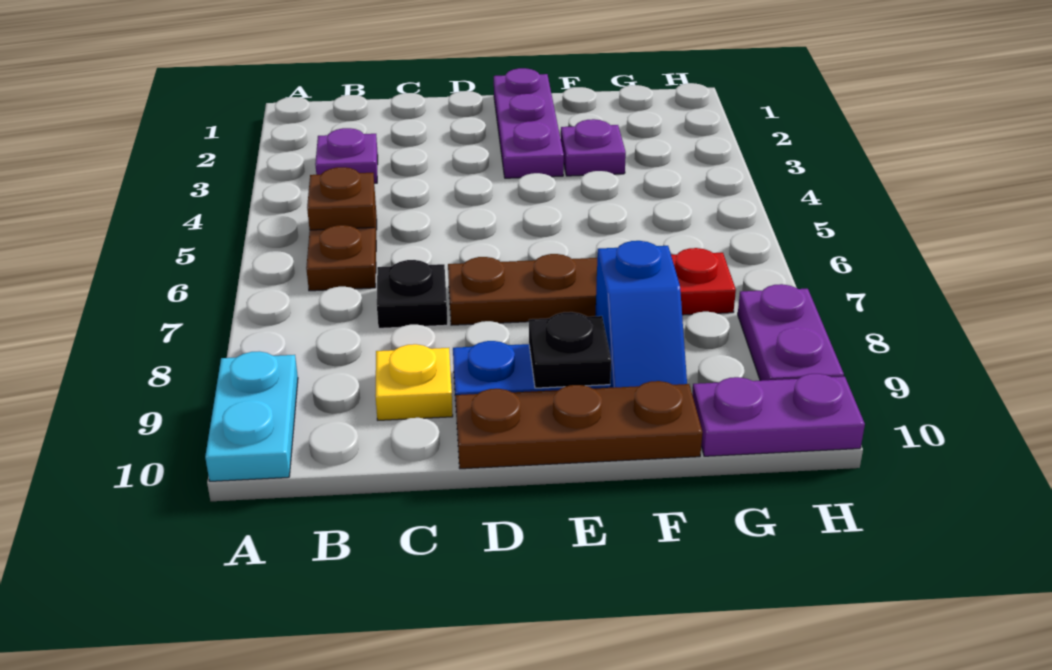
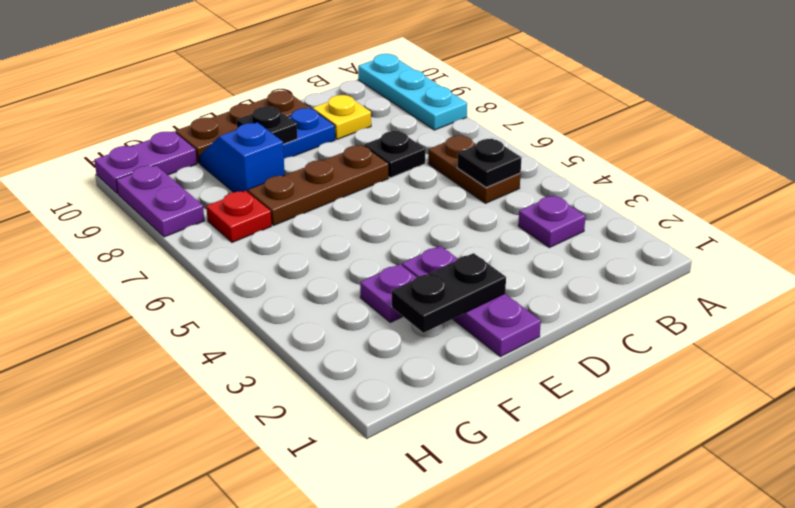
cyan 1x2 plate [205,351,298,481] -> cyan 1x3 plate [358,54,467,130]
brown 1x1 plate [307,167,375,230] -> black 1x1 plate [457,139,522,187]
none -> black 1x2 plate [392,253,506,333]

